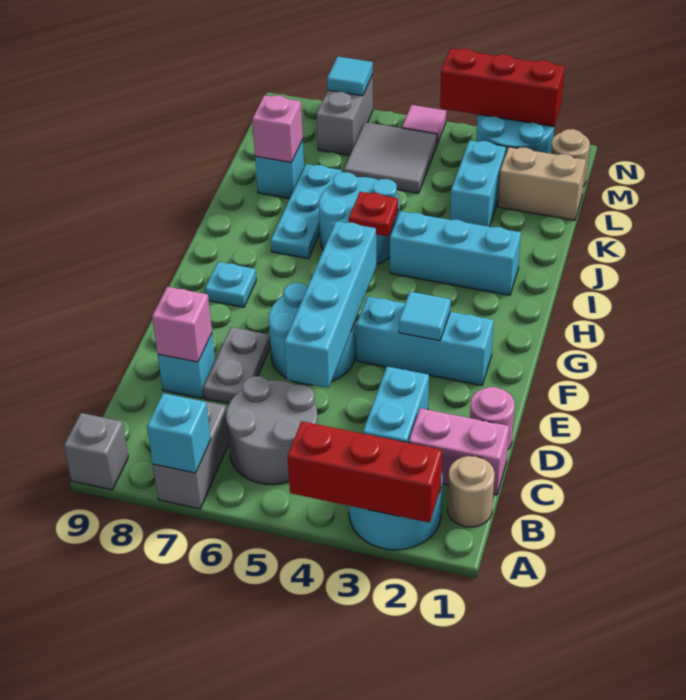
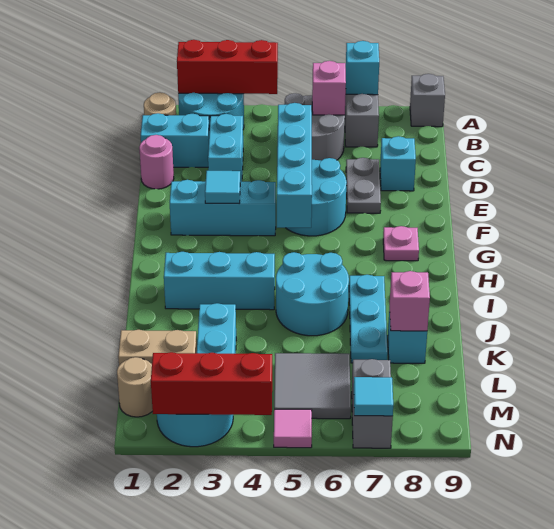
pink 1x2 brick [409,408,509,495] -> cyan 1x2 brick [141,113,209,167]
pink 1x1 brick [152,287,212,362] -> pink 1x1 brick moved to [312,61,346,115]
cyan 1x1 plate [205,262,256,307] -> pink 1x1 plate [383,226,419,261]
red 1x1 plate [349,192,398,236] -> none

